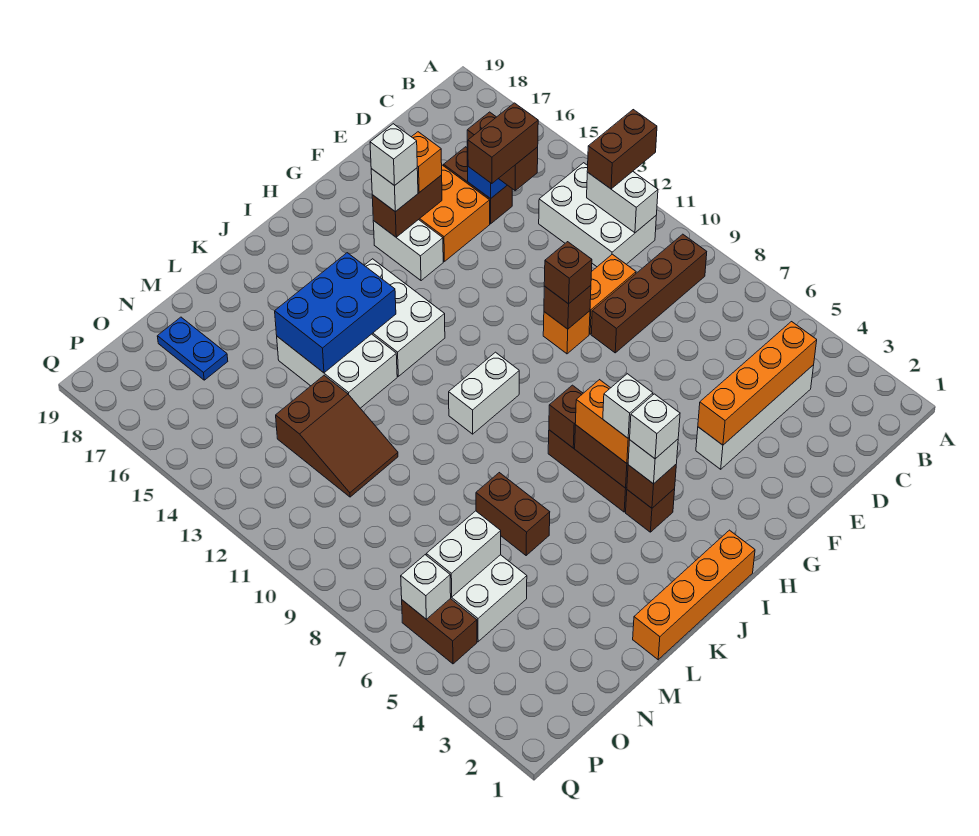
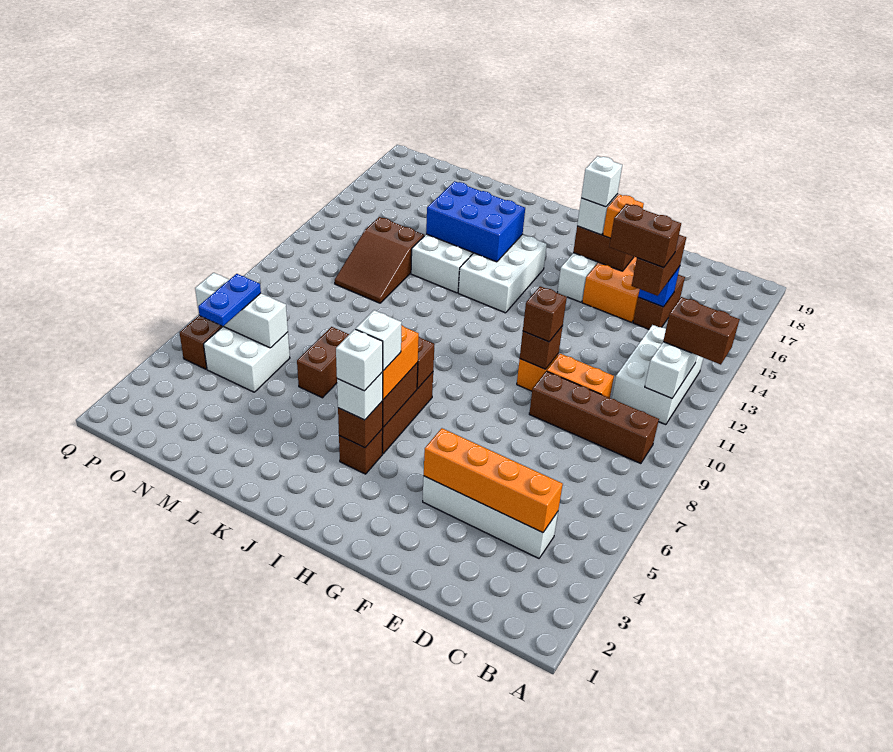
orange 1x4 brick [633,530,755,660] -> none
white 1x2 brick [449,352,519,434] -> none
blue 1x2 plate [157,317,228,380] -> blue 1x2 plate moved to [198,274,261,326]

